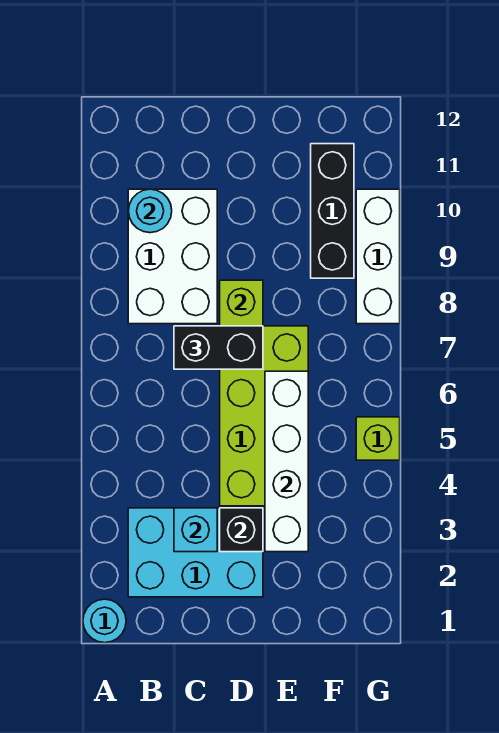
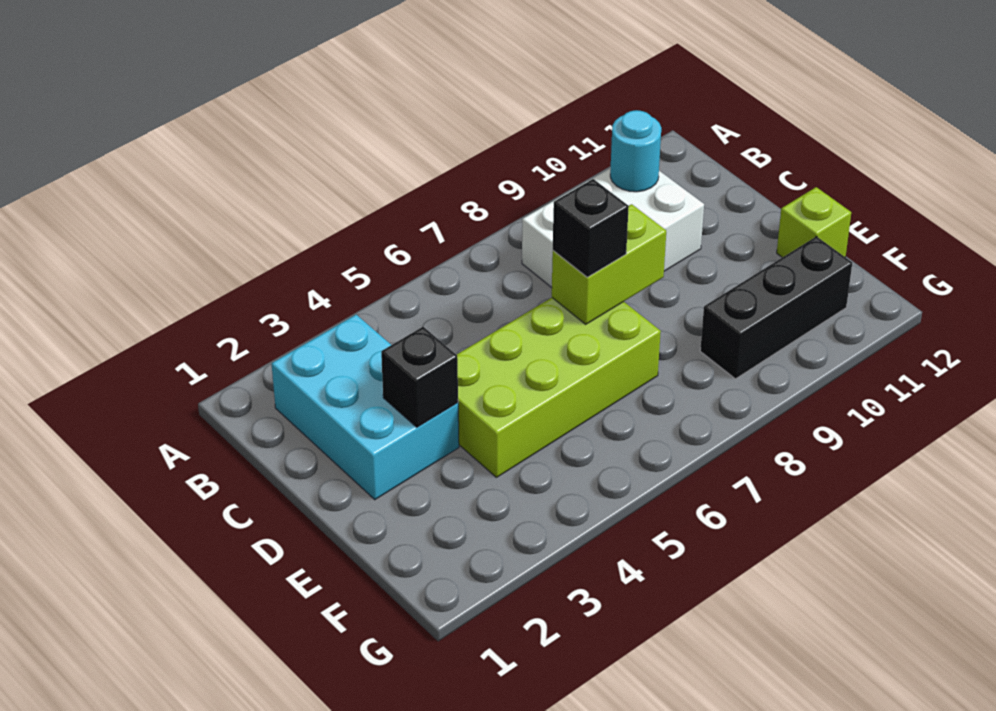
cyan 1x1 round brick [83,599,126,643] -> none
cyan 1x1 brick [174,508,217,552] -> none
black 1x2 brick [174,326,263,369] -> black 1x1 brick [553,179,629,277]
white 1x4 brick [265,371,308,552] -> none
lime 1x1 brick [356,417,400,460] -> lime 1x1 brick moved to [777,187,851,257]
white 1x3 brick [356,189,400,324] -> none

